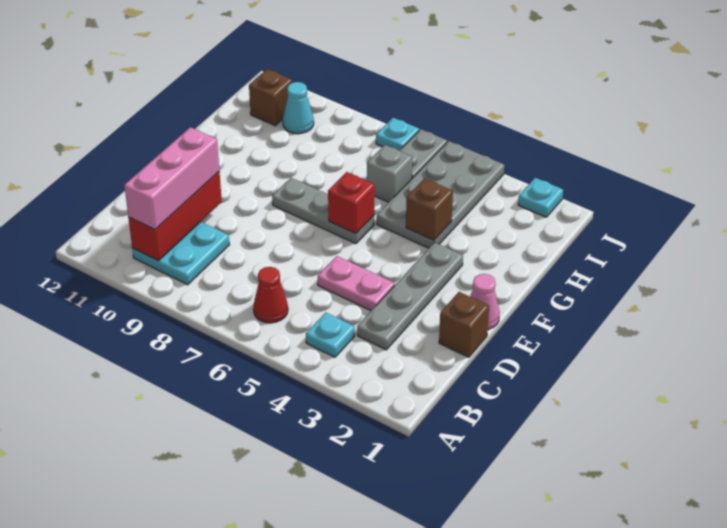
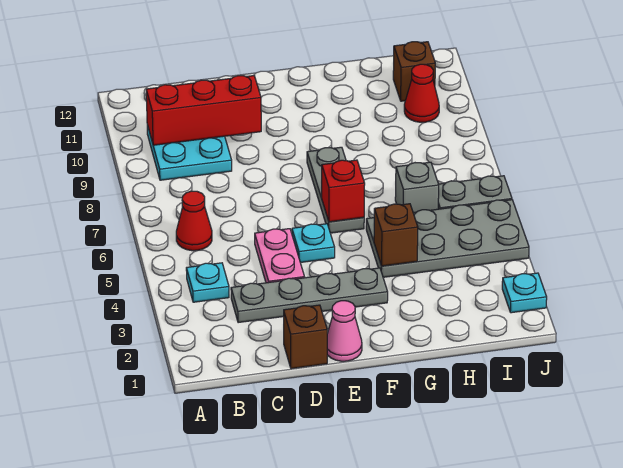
pink 1x3 brick [124,127,219,230] -> none
cyan 1x1 cone [283,82,314,134] -> red 1x1 cone [404,64,439,122]
cyan 1x1 plate [376,118,419,151] -> cyan 1x1 plate moved to [292,224,335,263]

